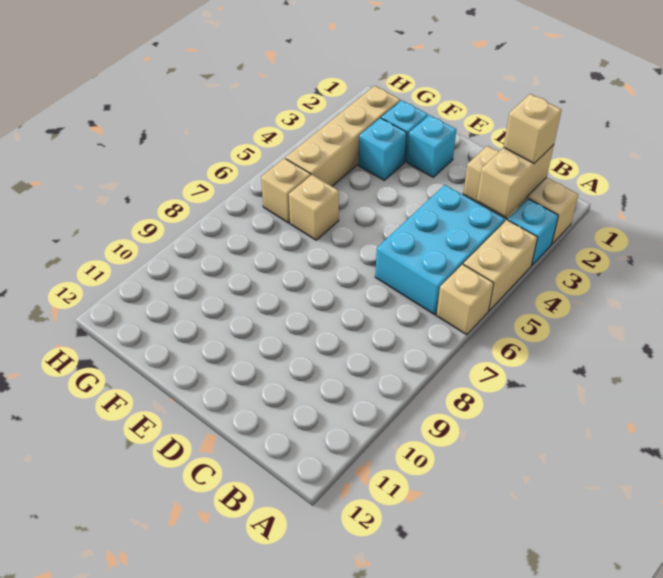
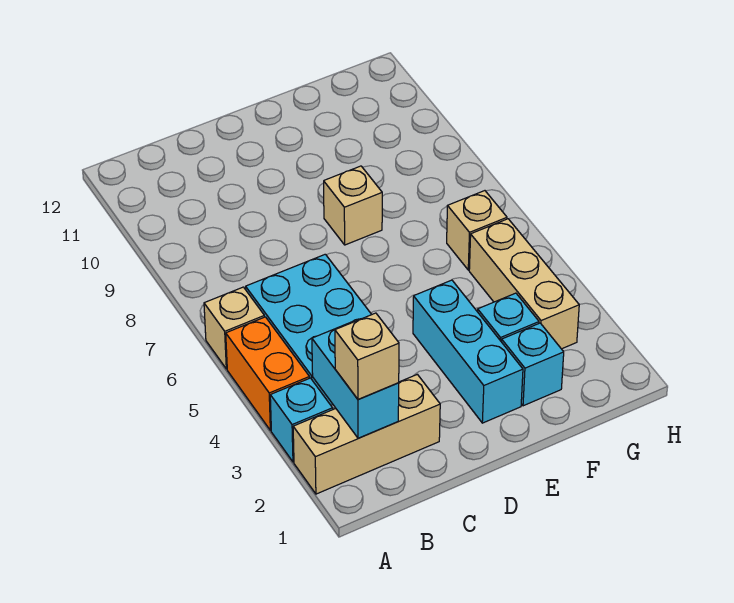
tan 1x2 brick [463,220,538,311] -> orange 1x2 brick [226,317,309,430]
tan 1x2 brick [477,145,554,217] -> cyan 1x2 brick [312,322,399,438]
cyan 1x1 brick [407,115,456,177] -> cyan 1x3 brick [413,280,523,423]
tan 1x1 brick [289,175,339,240] -> tan 1x1 brick moved to [324,166,382,245]
tan 1x4 brick [285,86,400,186] -> tan 1x3 brick [469,219,579,349]

